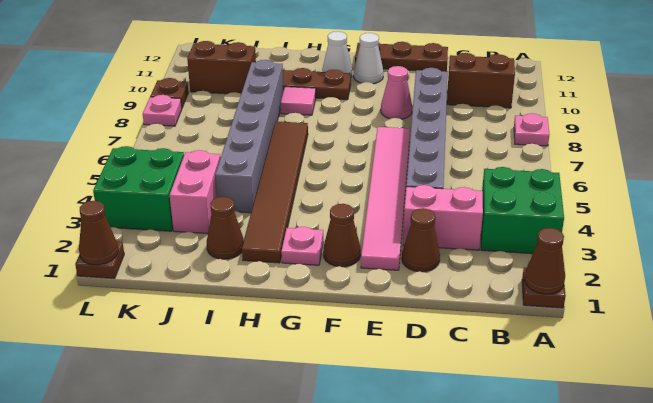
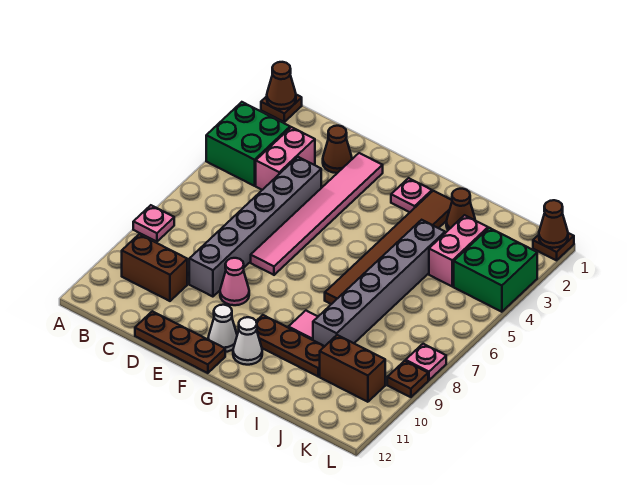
pink 1x2 brick [403,185,483,250] -> pink 1x2 brick turned to [256,127,315,190]
brown 1x1 cone [323,204,361,267] -> none

